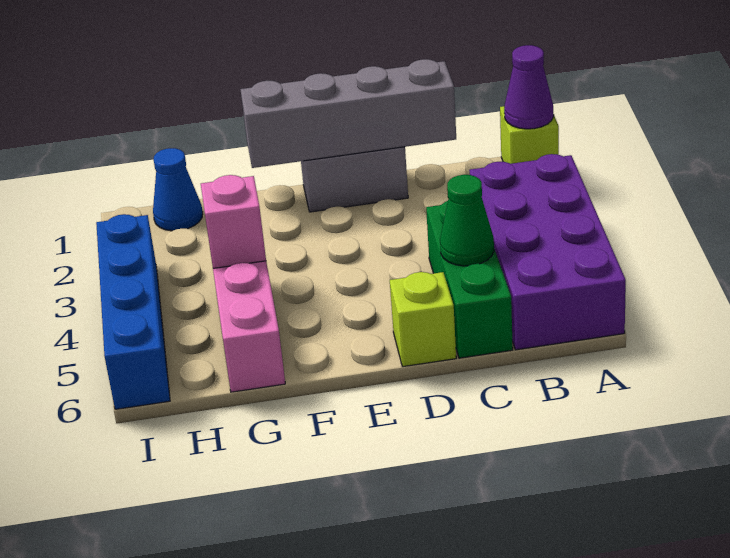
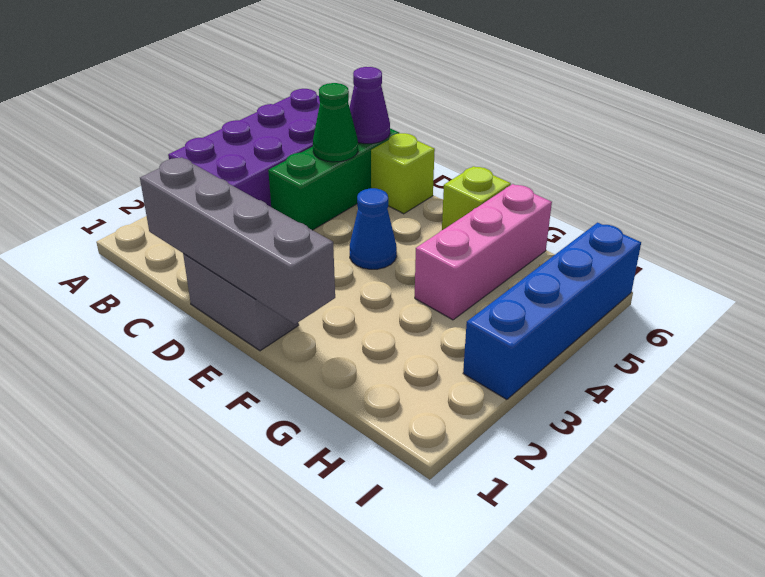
lime 1x1 brick [500,106,559,164] -> lime 1x1 brick moved to [442,166,511,230]
purple 1x1 cone [504,45,554,129] -> purple 1x1 cone moved to [350,67,390,144]
pink 1x1 brick [201,175,266,268] -> none
blue 1x1 cone [153,148,203,231] -> blue 1x1 cone moved to [349,188,397,269]

